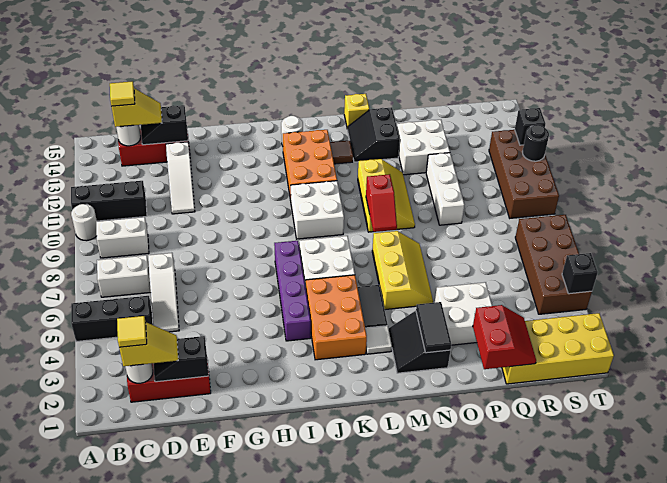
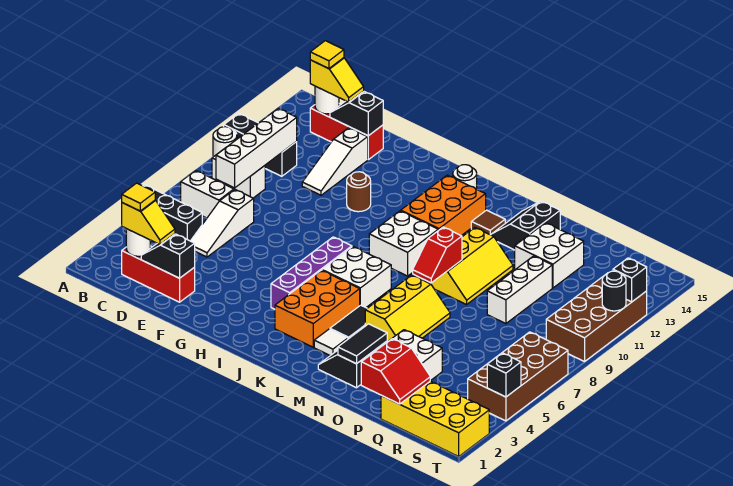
none -> white 1x4 brick [216,108,297,188]
none -> brown 1x1 round brick [347,172,371,212]
yellow 1x1 brick [344,94,369,129] -> none

